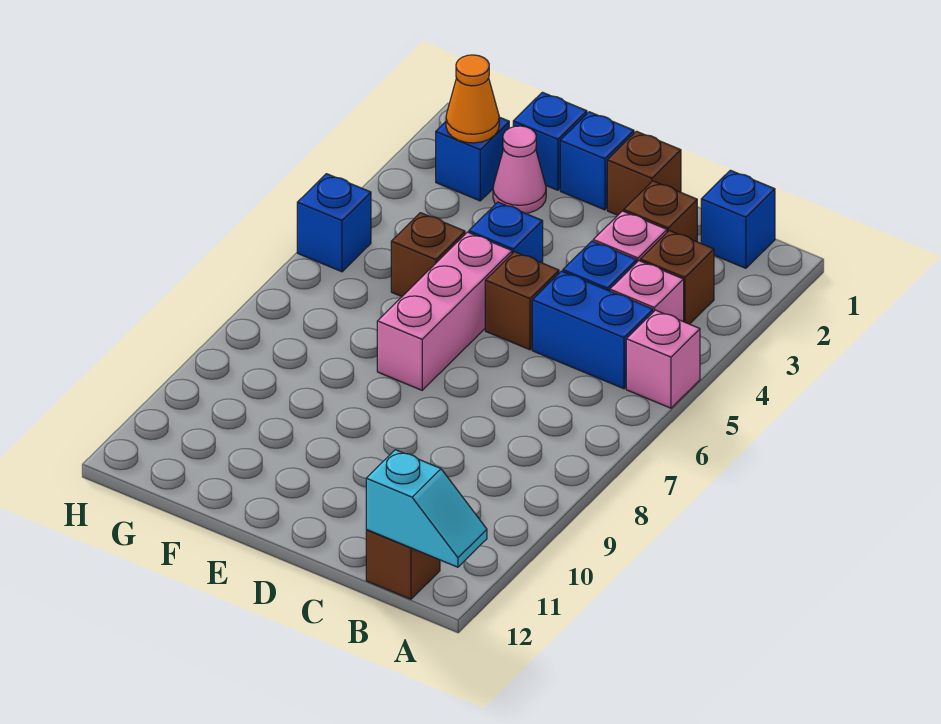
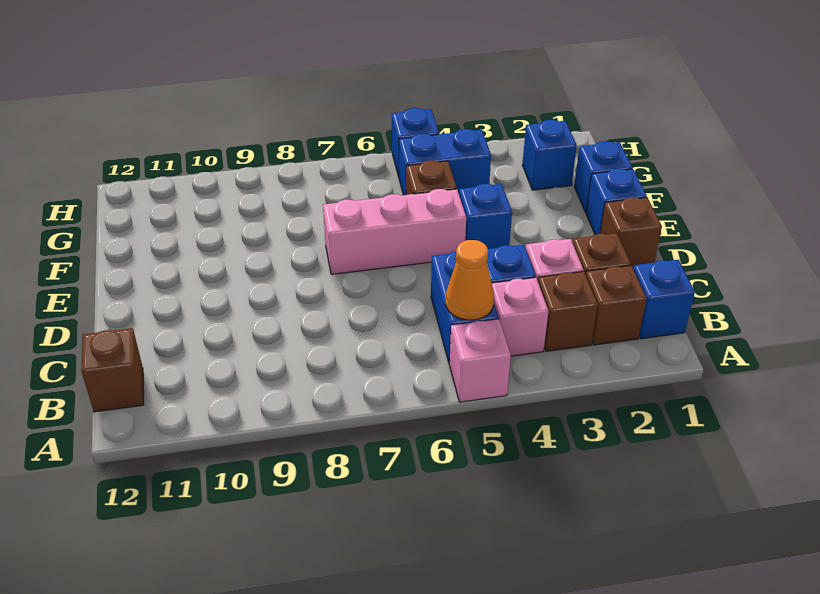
cyan 1x2 slope [366,450,487,567] -> none
brown 1x1 brick [485,252,559,350] -> brown 1x1 brick moved to [586,266,647,345]
pink 1x1 cone [493,126,546,213] -> none
orange 1x1 cone [446,55,499,143] -> orange 1x1 cone moved to [446,240,494,320]
none -> blue 1x2 brick [399,129,491,195]

